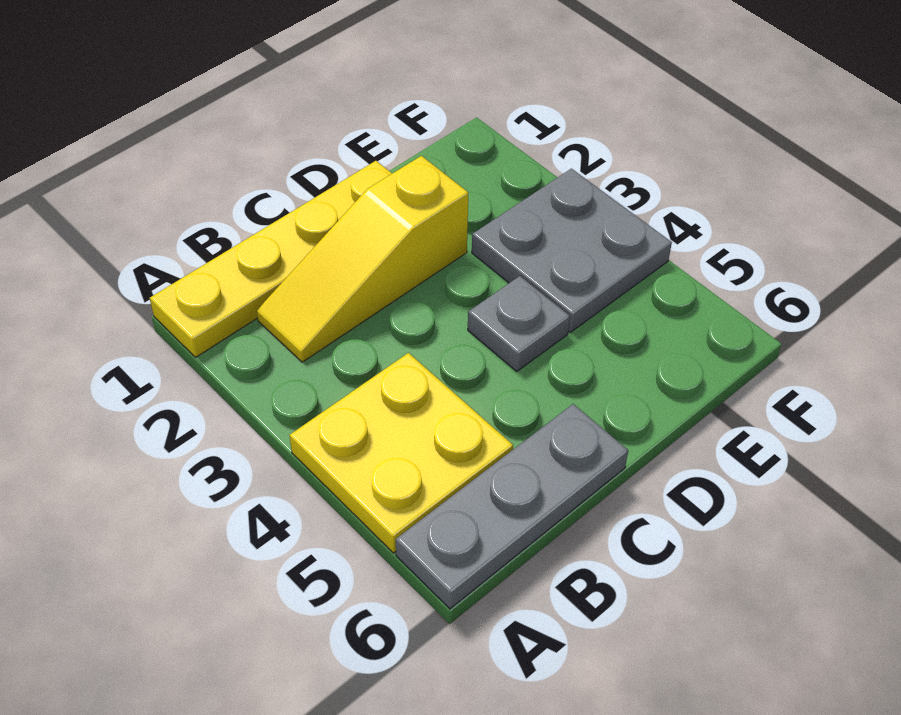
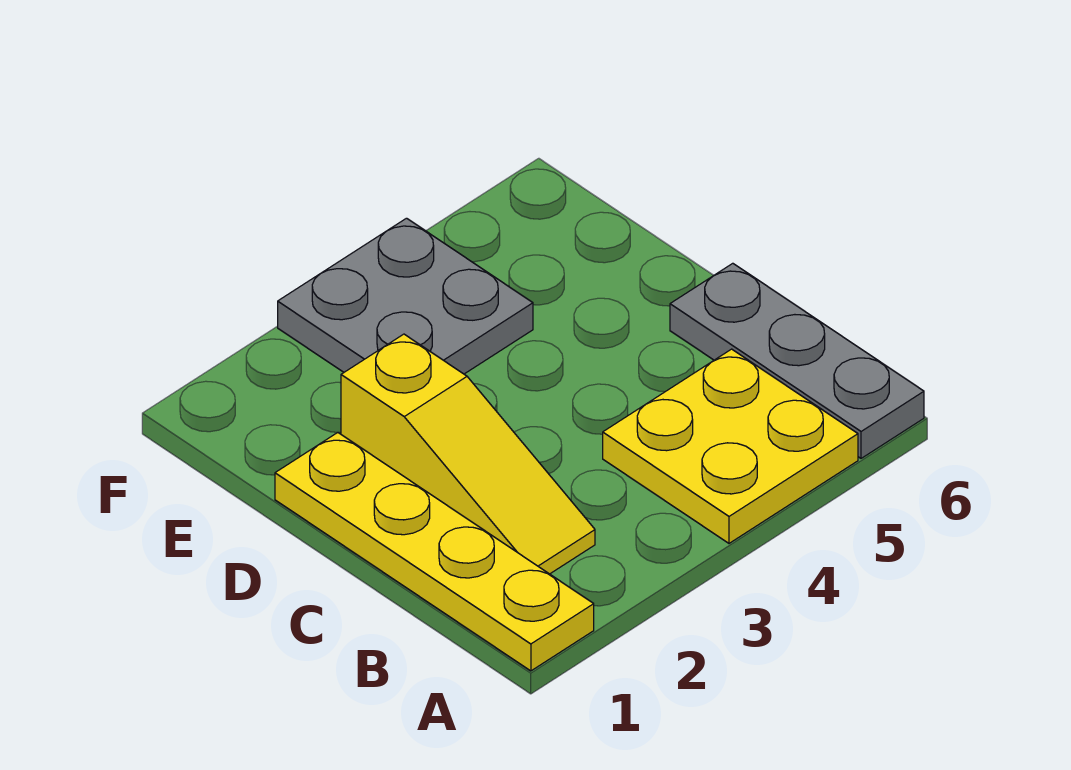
grey 1x1 plate [468,276,570,371] -> none

